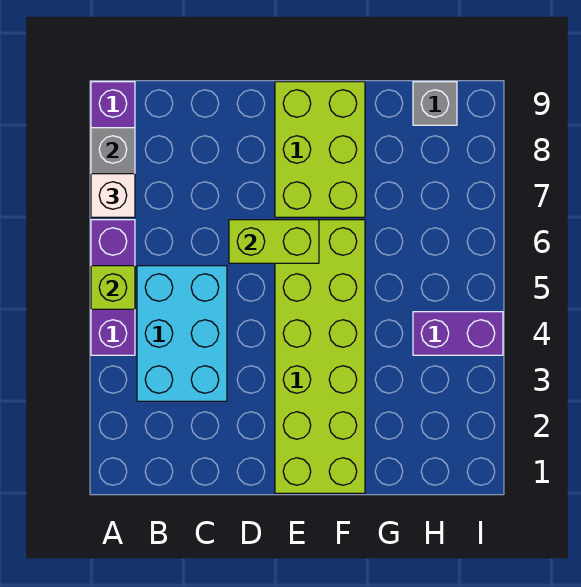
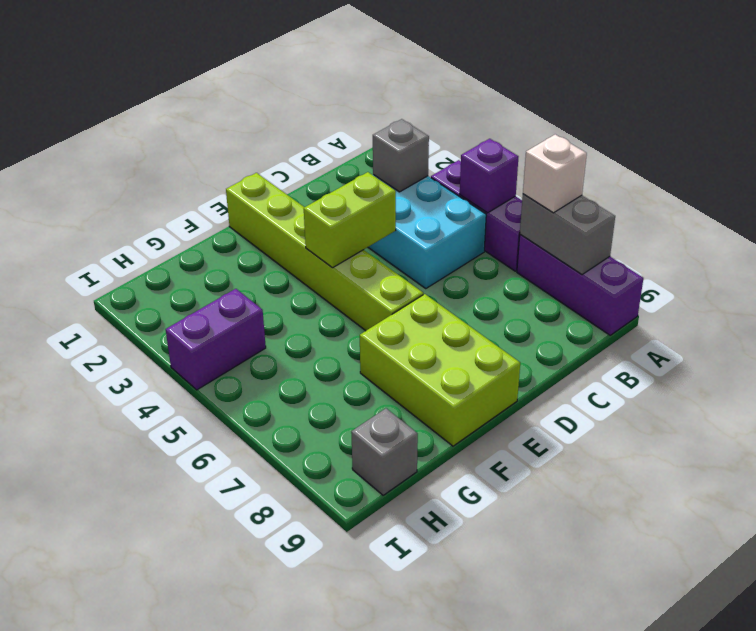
lime 1x1 brick [91,266,135,309] -> purple 1x1 brick [460,139,518,213]
none -> grey 1x1 brick [373,119,429,192]
lime 1x2 brick [229,220,319,263] -> lime 1x2 brick moved to [304,172,396,268]
lime 2x6 brick [275,220,365,493] -> lime 1x6 brick [226,173,423,331]

